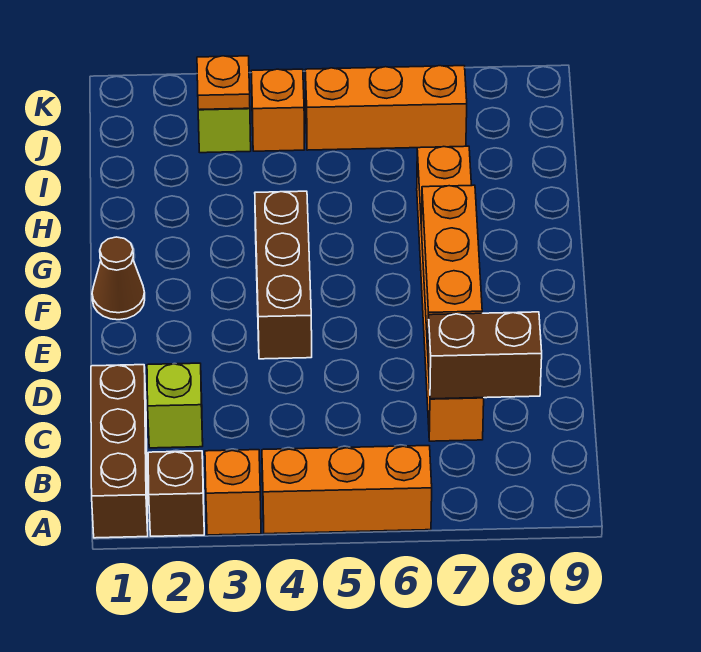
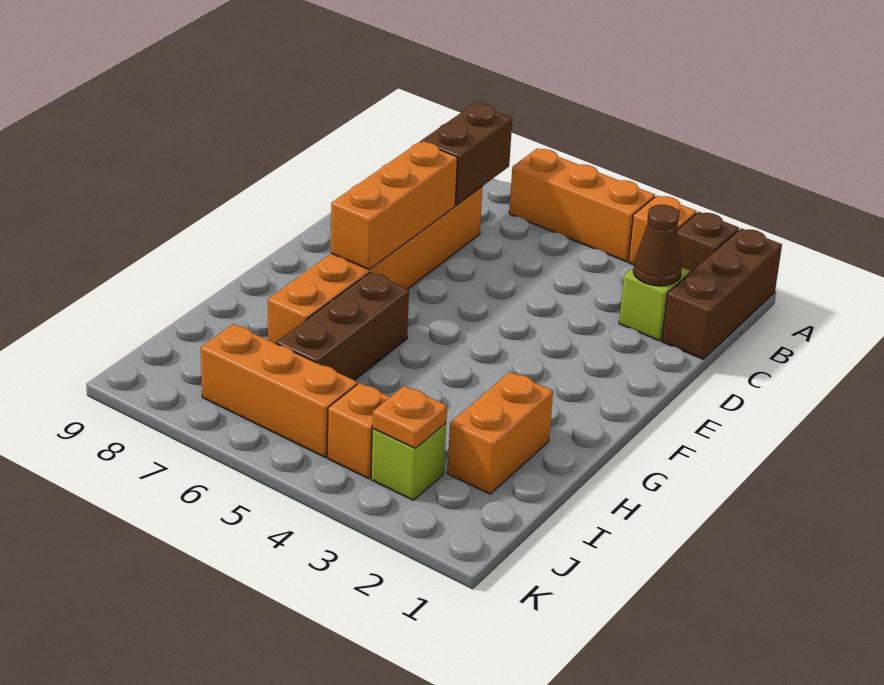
brown 1x2 brick [428,312,542,399] -> brown 1x2 brick turned to [421,103,512,205]
brown 1x3 brick [255,191,312,359] -> brown 1x3 brick moved to [276,273,409,380]
brown 1x1 cone [92,237,145,320] -> brown 1x1 cone moved to [633,205,682,286]
none -> orange 1x2 brick [447,372,553,494]

